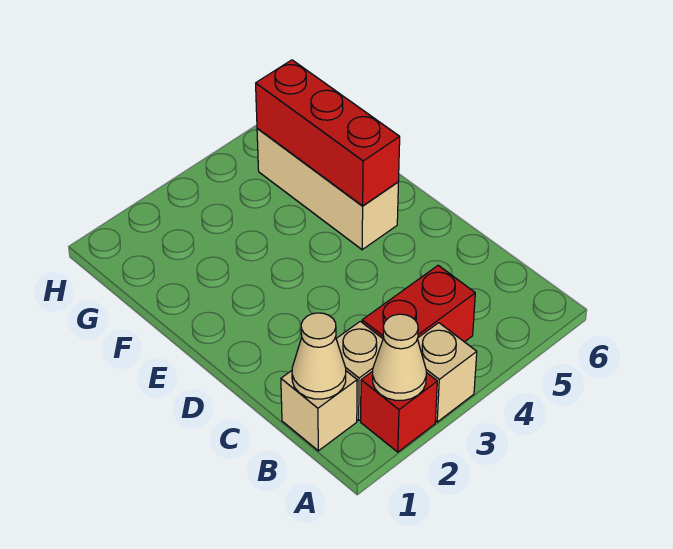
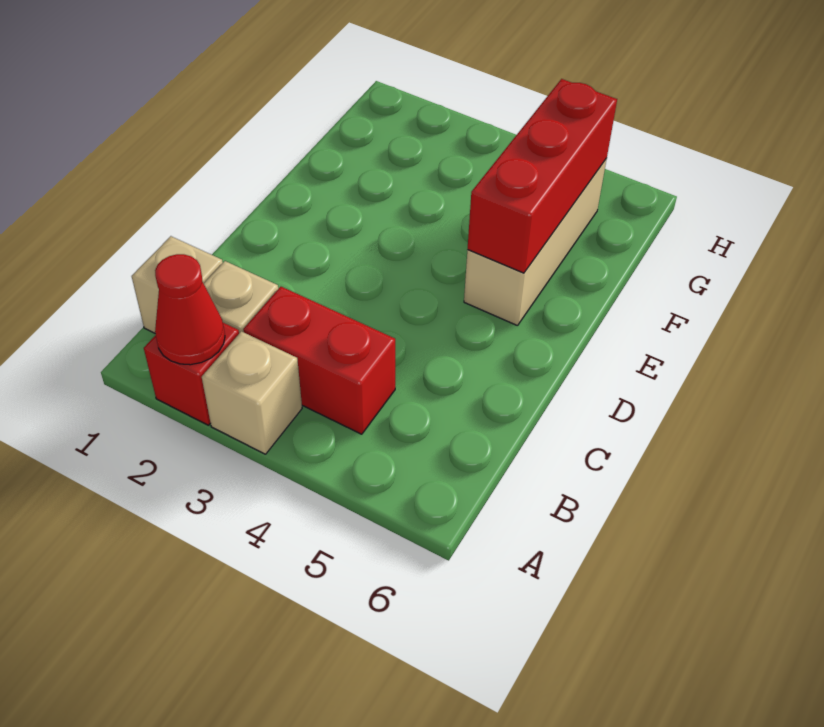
tan 1x1 cone [373,314,426,400] -> red 1x1 cone [155,254,225,365]
tan 1x1 cone [292,313,346,399] -> none

